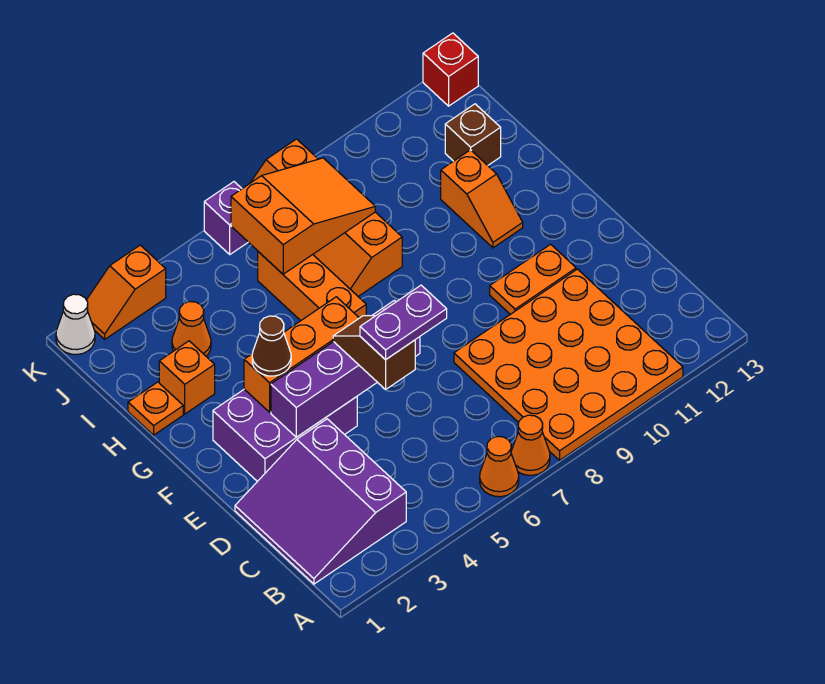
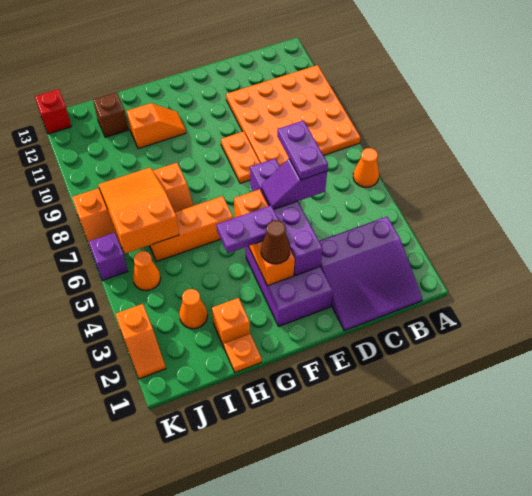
orange 1x1 cone [511,415,550,475] -> orange 1x1 cone moved to [133,251,161,291]
brown 1x2 slope [333,315,415,390] -> purple 1x2 slope [261,159,327,209]
orange 1x2 plate [490,244,576,314] -> orange 1x2 plate moved to [221,131,260,183]
none -> purple 1x2 plate [217,205,279,253]
white 1x1 cone [56,294,95,355] -> none

